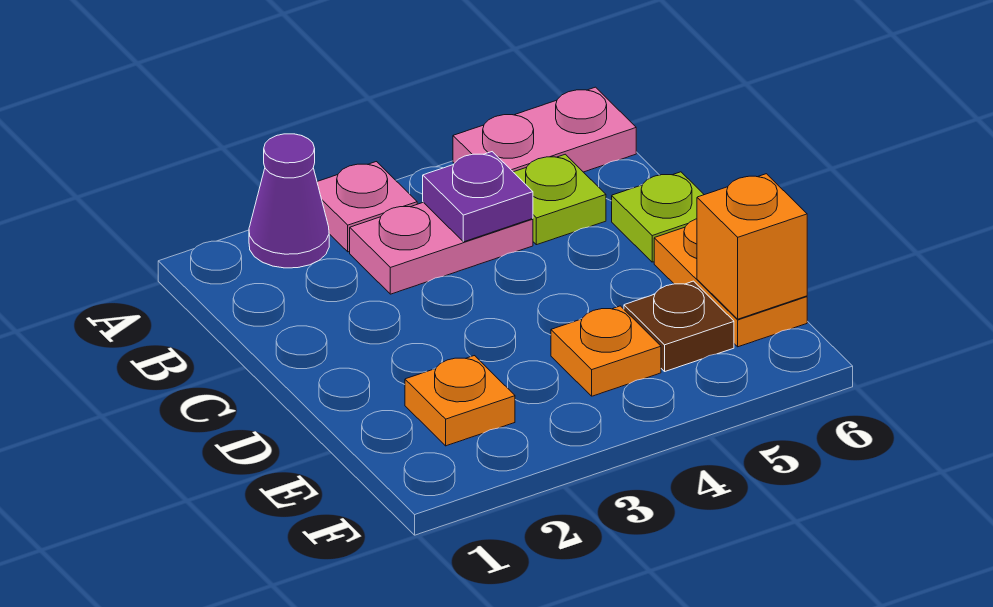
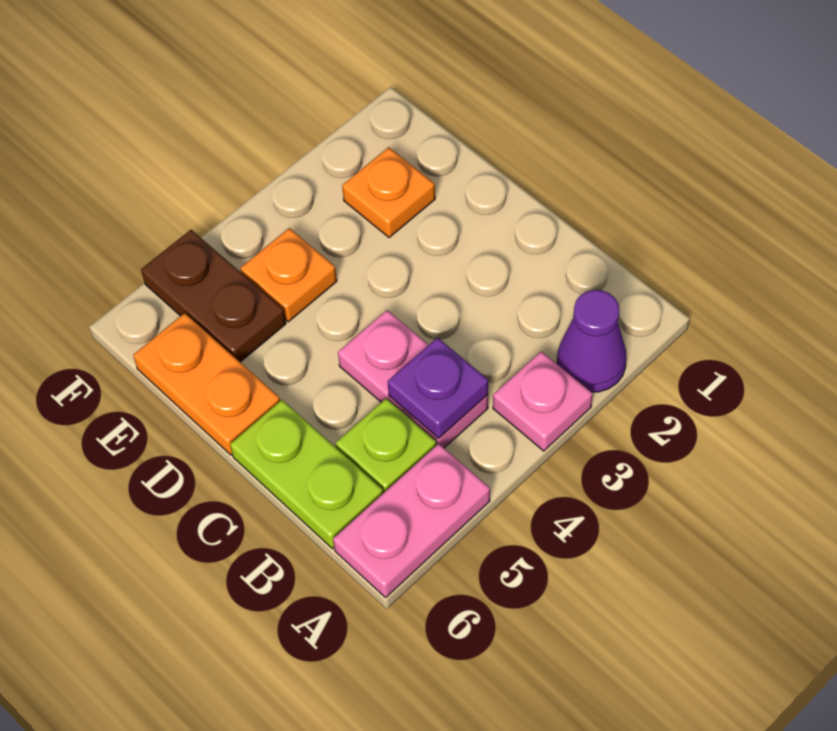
pink 1x2 plate [350,202,533,294] -> pink 1x2 plate turned to [338,310,488,448]
lime 1x1 plate [612,172,704,262] -> lime 1x2 plate [230,400,383,549]
brown 1x1 plate [624,281,734,371] -> brown 1x2 plate [141,230,286,362]
orange 1x1 brick [697,174,807,319] -> none

